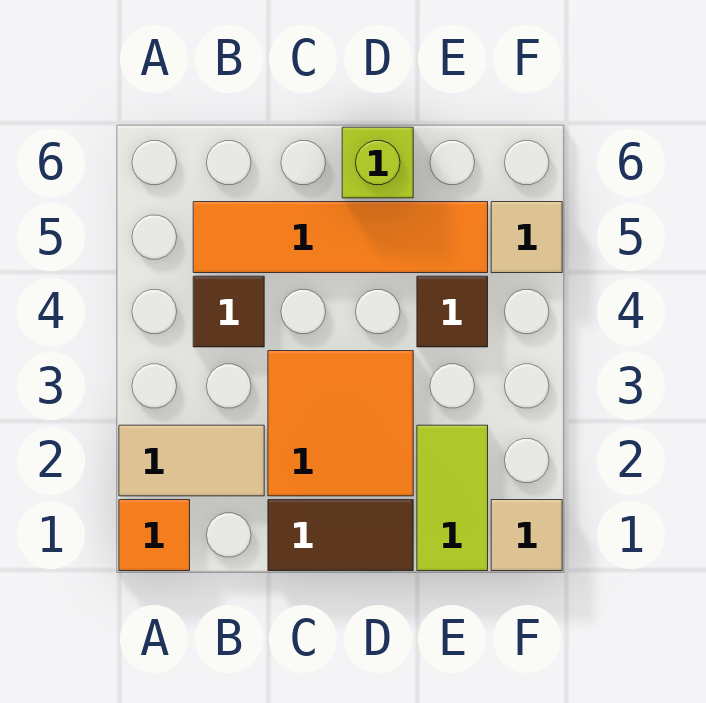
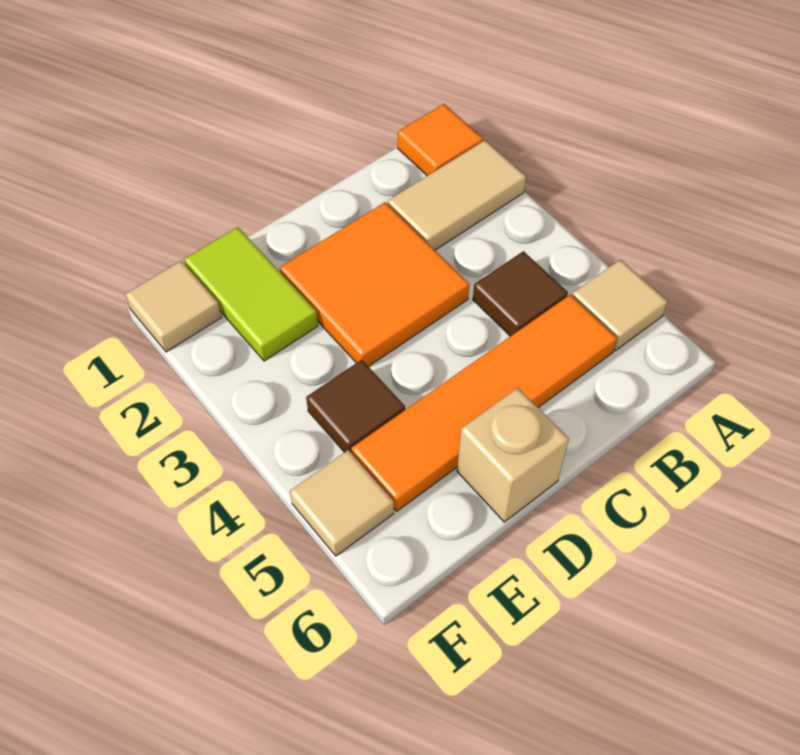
none -> tan 1x1 tile [572,260,667,351]
brown 1x2 tile [268,500,413,571] -> none
lime 1x1 brick [342,127,413,198] -> tan 1x1 brick [457,388,569,522]

